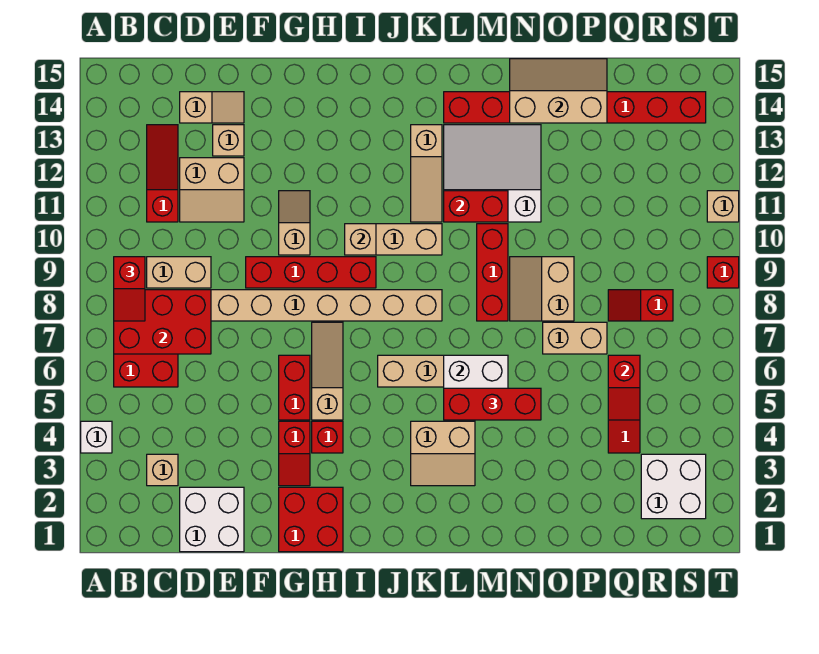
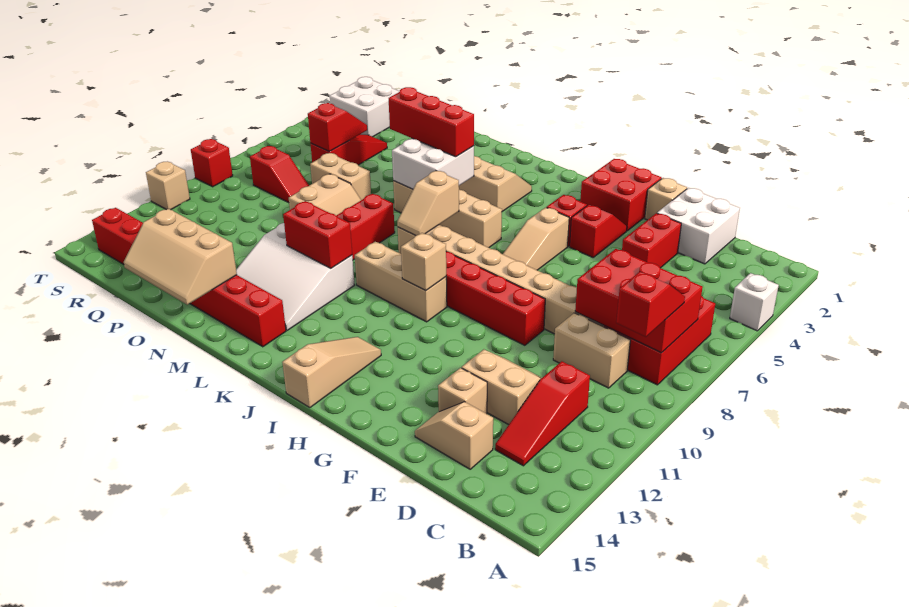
tan 1x1 brick [147,454,178,486] -> tan 1x1 brick moved to [645,178,687,220]
red 1x2 brick [279,355,310,420] -> red 1x2 brick moved to [622,213,681,268]
tan 1x2 slope [279,191,310,255] -> tan 1x2 slope moved to [397,171,459,236]
tan 1x3 slope [411,125,442,222] -> tan 1x3 slope moved to [282,337,381,408]

